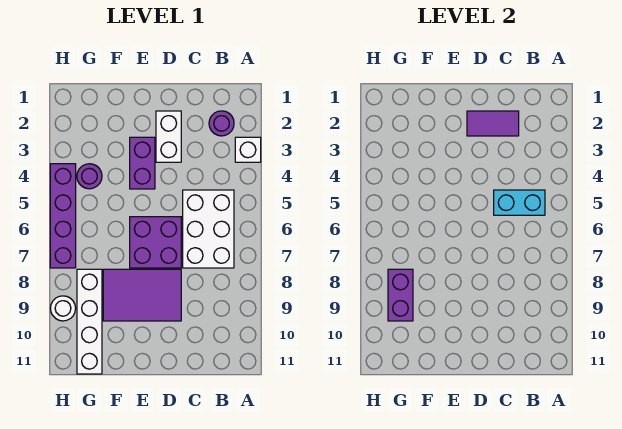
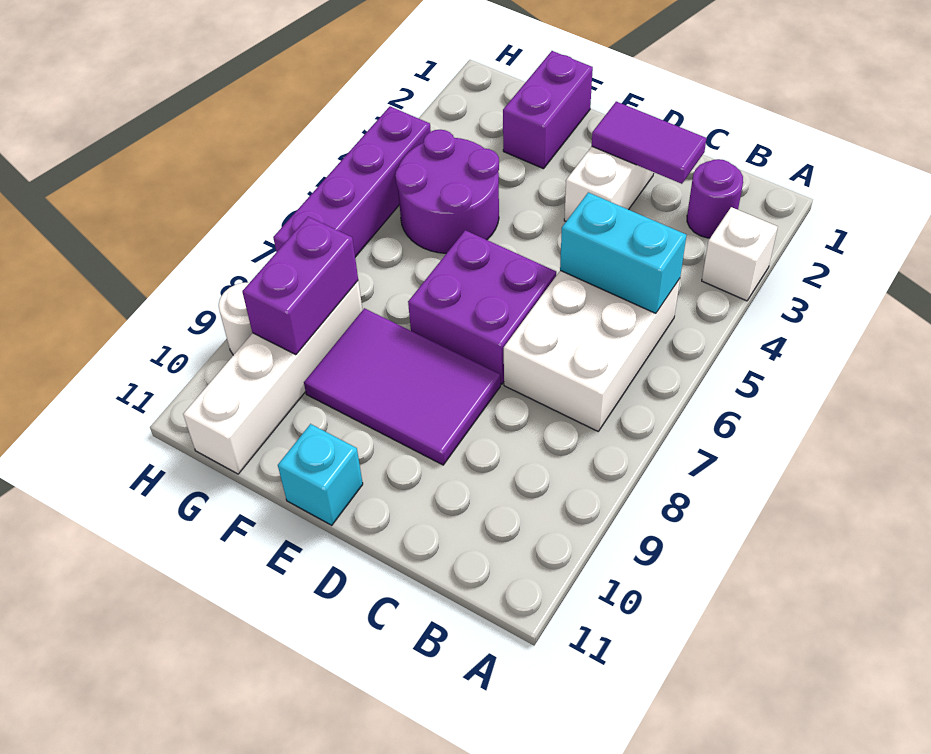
purple 1x2 brick [130,137,155,189] -> purple 1x2 brick moved to [503,51,593,169]
none -> cyan 1x1 brick [278,424,363,525]
purple 1x1 round brick [77,164,102,189] -> purple 2x2 round brick [395,130,499,253]

